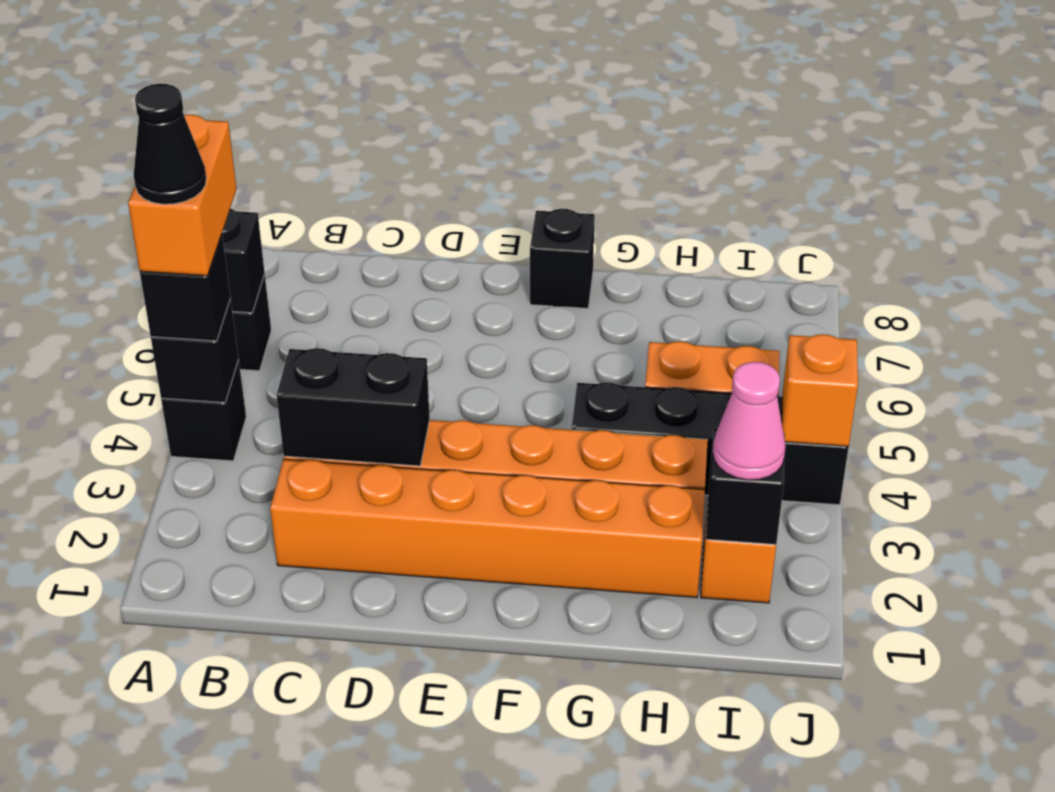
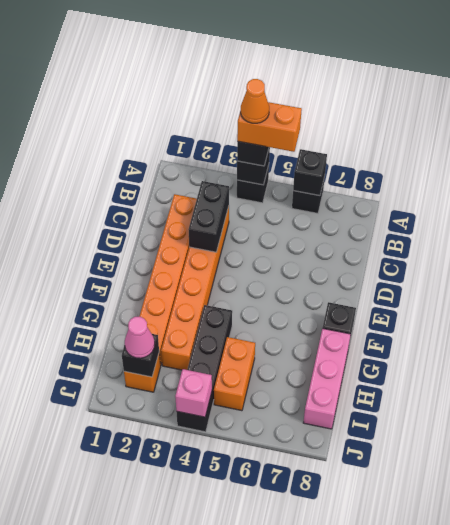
black 1x1 cone [134,84,206,204] -> orange 1x1 cone [241,79,269,123]
none -> pink 1x3 brick [303,328,351,429]
orange 1x1 brick [782,334,858,446] -> pink 1x1 brick [175,369,212,417]

